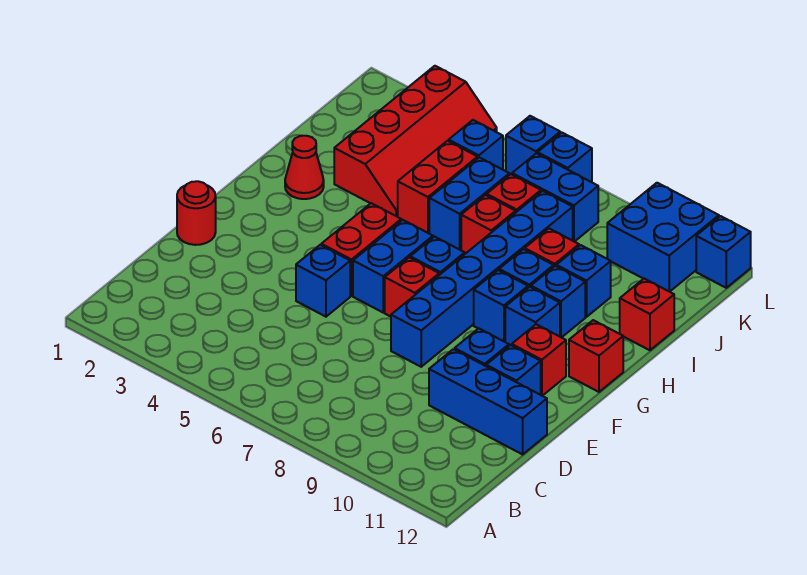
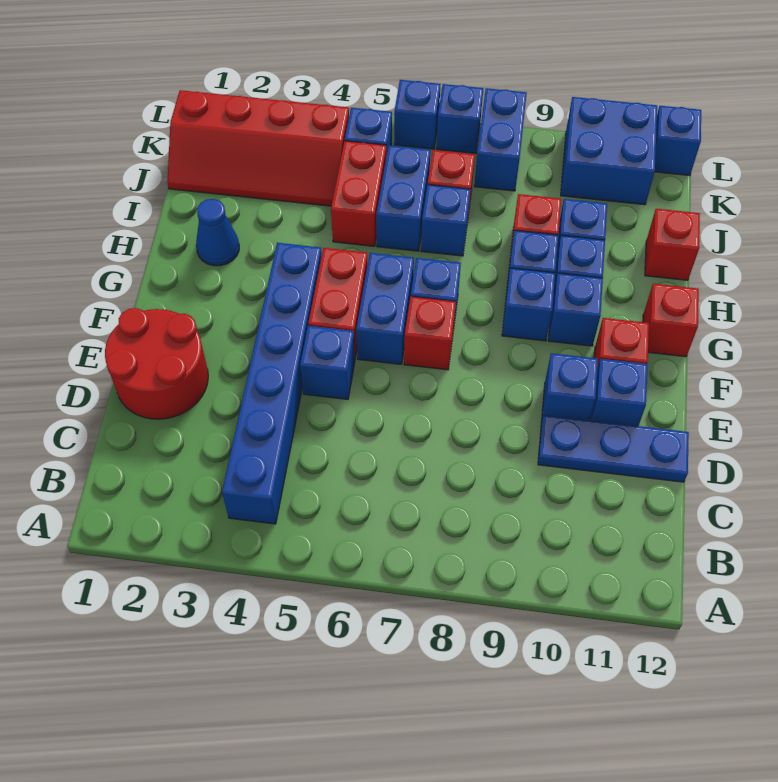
blue 1x3 brick [429,349,547,454] -> blue 1x3 plate [538,415,689,482]
red 1x1 round brick [177,181,216,245] -> red 2x2 round brick [105,308,208,419]
blue 1x6 brick [391,191,573,367] -> blue 1x6 brick moved to [222,243,322,524]
red 1x1 cone [285,136,324,199] -> blue 1x1 cone [196,199,239,266]
red 2x4 slope [334,66,497,216] -> red 2x4 slope turned to [167,90,349,206]
red 1x1 brick [461,195,516,254] -> blue 1x1 brick [421,185,470,256]
blue 1x2 brick [512,153,598,242] -> blue 1x2 brick turned to [474,88,527,191]

